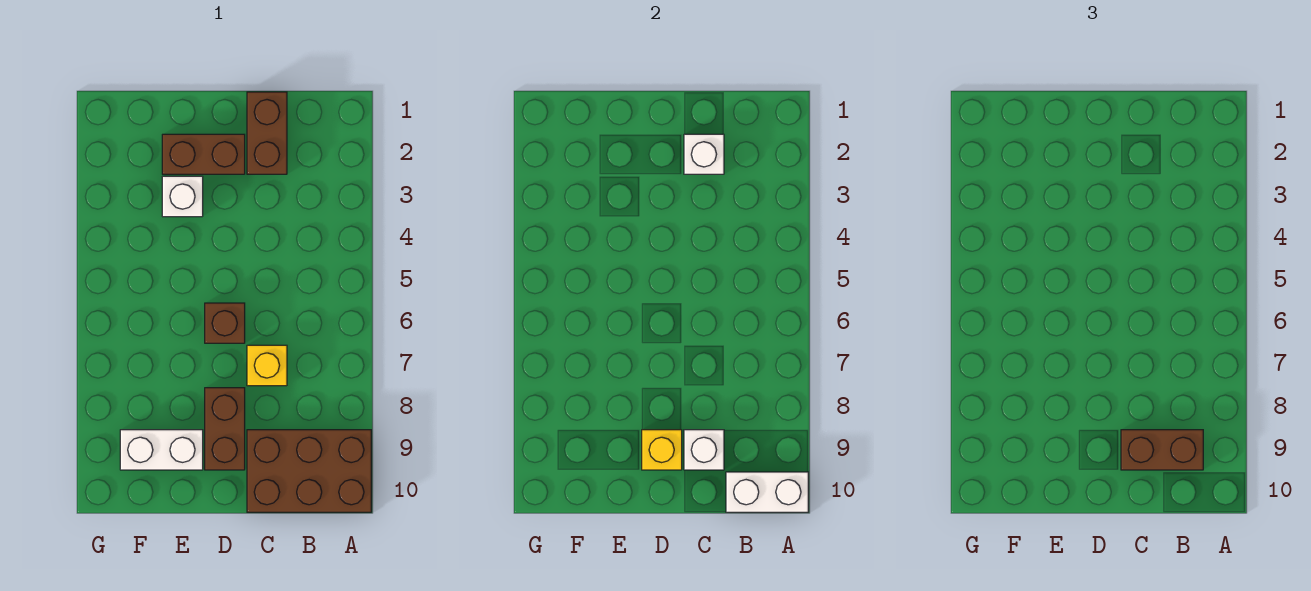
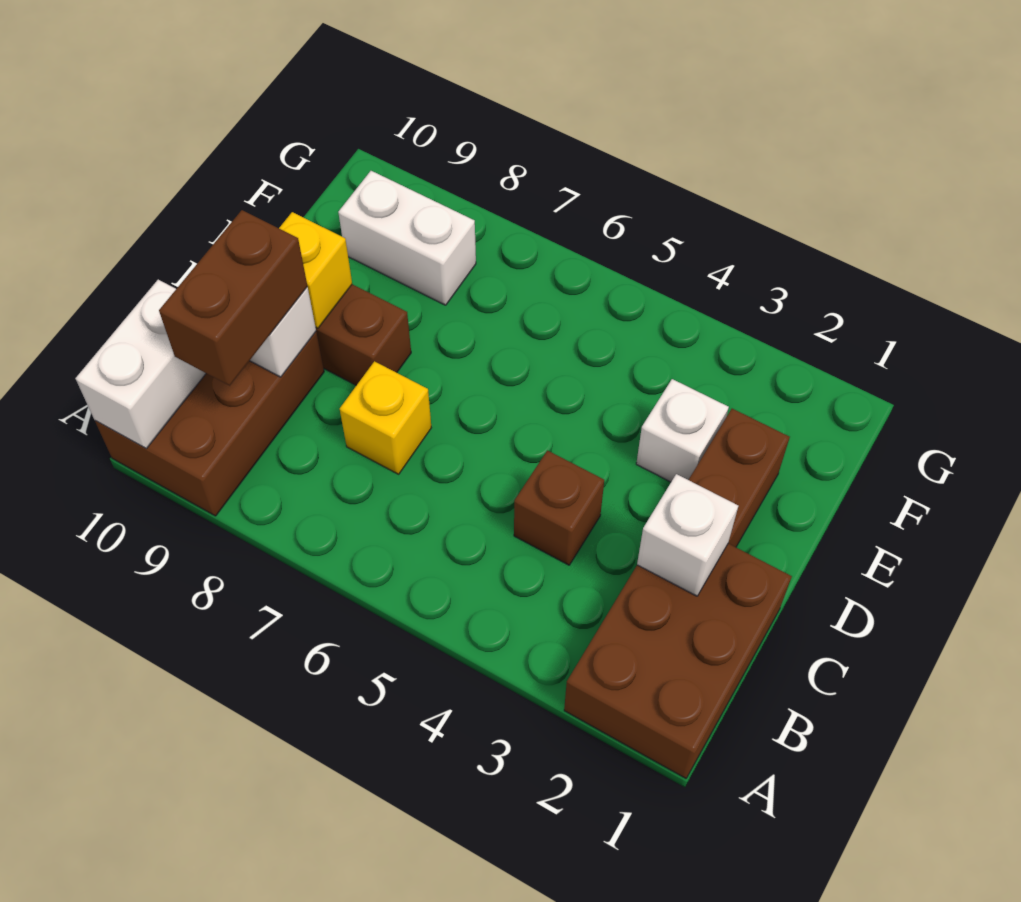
brown 1x2 brick [247,92,287,174] -> brown 2x3 brick [564,544,792,778]
brown 1x1 brick [205,303,245,343] -> brown 1x1 brick moved to [514,451,604,565]
white 1x2 brick [120,430,203,470] -> white 1x2 brick turned to [338,171,476,305]

